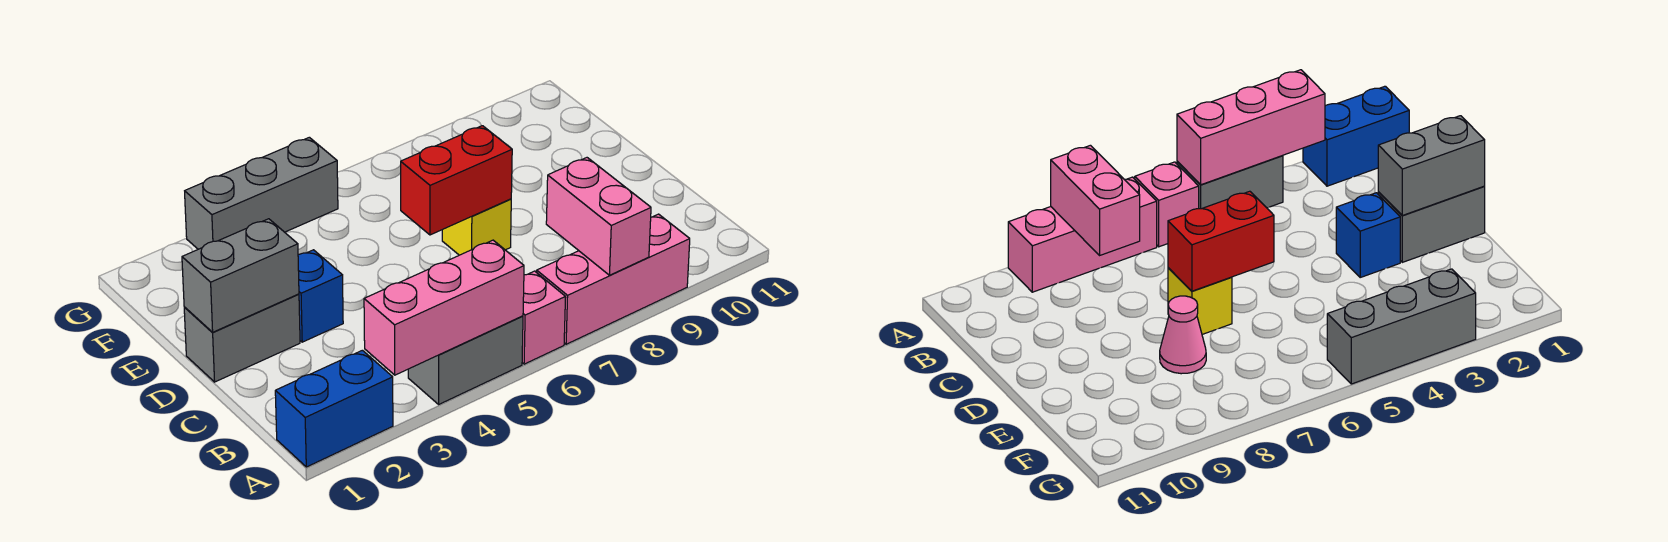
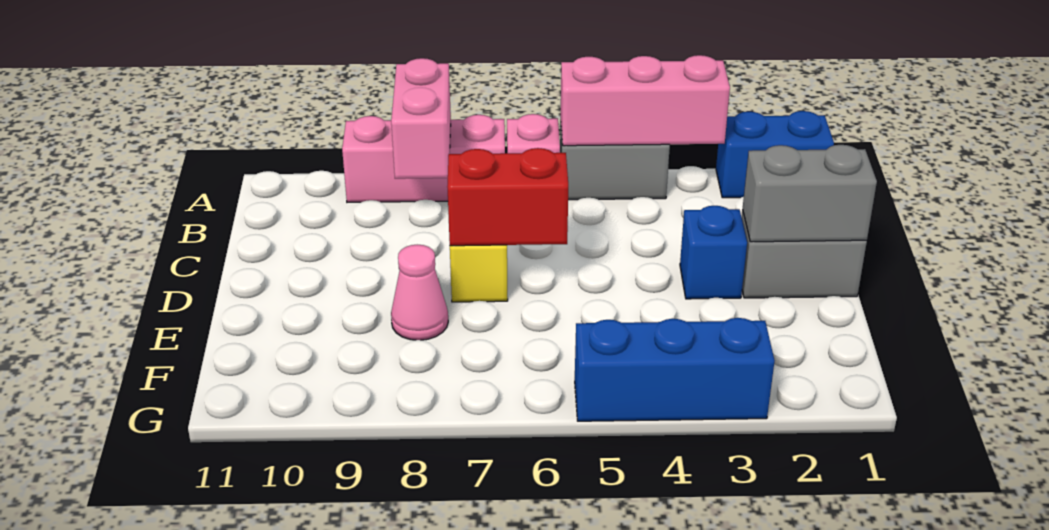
grey 1x3 brick [185,137,338,249] -> blue 1x3 brick [575,318,775,421]

